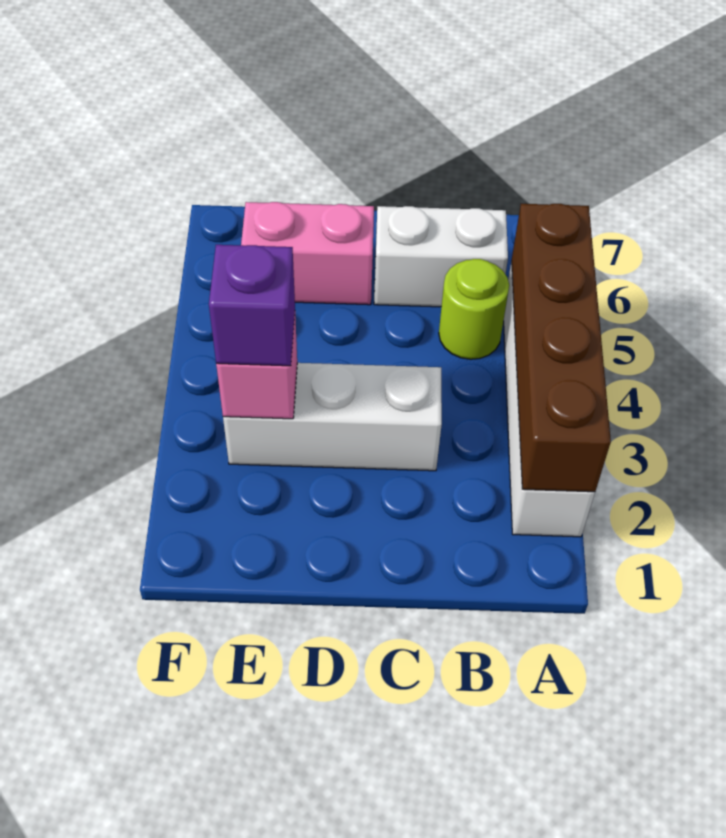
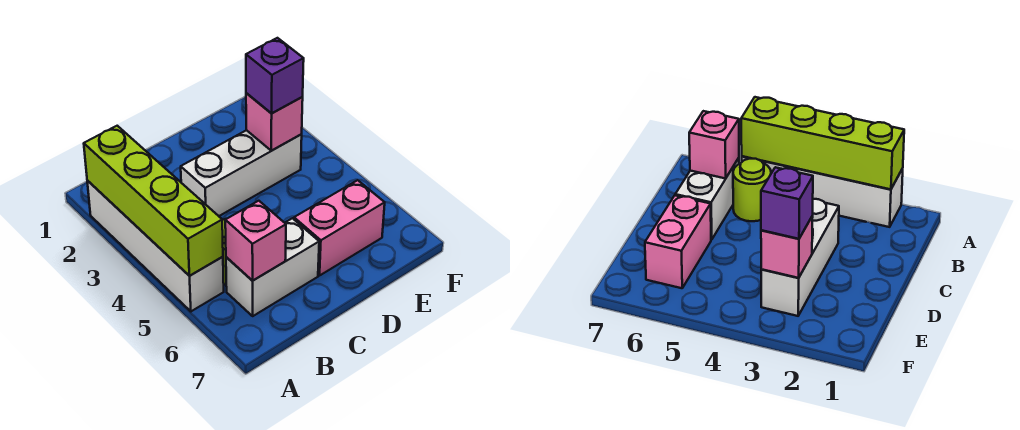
brown 1x4 brick [512,204,611,492] -> lime 1x4 brick [84,126,223,276]
none -> pink 1x1 brick [225,201,286,280]

